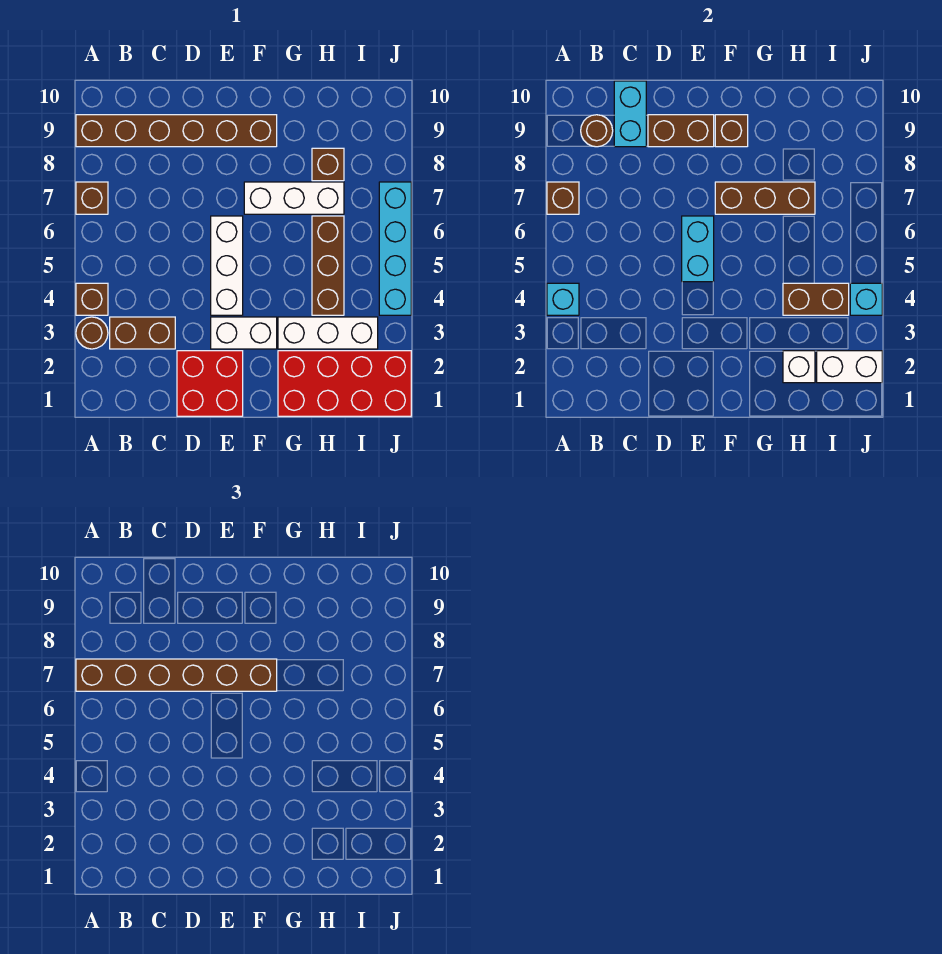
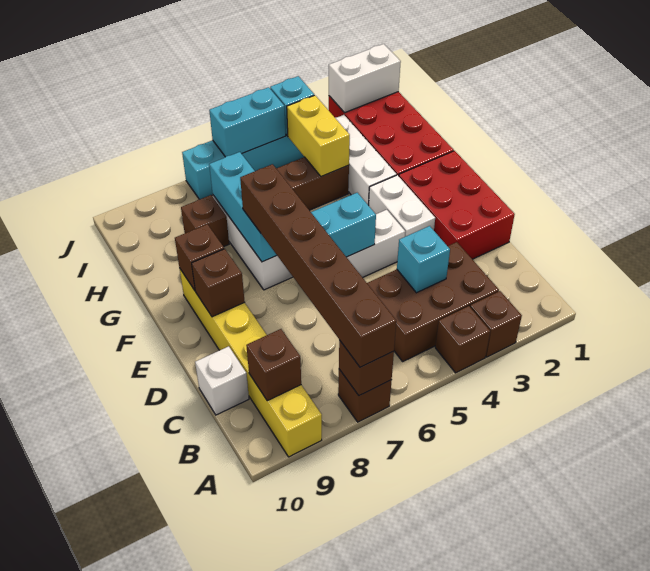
brown 1x1 round brick [76,317,108,349] -> brown 1x1 brick [470,291,522,357]
cyan 1x1 brick [547,283,579,315] -> cyan 1x1 brick moved to [397,226,450,293]
brown 1x6 brick [76,115,277,147] -> yellow 1x6 brick [180,269,322,457]
brown 1x2 brick [110,317,175,349] -> brown 2x3 brick [367,242,499,361]
brown 1x1 round brick [581,115,613,147] -> brown 1x1 brick [246,329,301,401]
cyan 1x2 brick [614,81,646,147] -> cyan 1x2 brick moved to [209,87,286,157]
red 2x2 brick [177,351,243,416] -> red 2x3 brick [399,151,515,259]
brown 1x2 brick [648,115,714,147] -> brown 1x1 brick [192,249,245,317]
brown 1x3 brick [715,182,815,214] -> cyan 1x3 brick [209,152,277,262]
white 1x1 brick [783,351,815,383] -> white 1x1 brick moved to [195,346,249,415]
brown 1x2 brick [783,283,849,315] -> yellow 1x2 brick [287,95,350,177]
white 1x2 brick [817,351,882,383] -> white 1x2 brick turned to [329,44,401,113]

